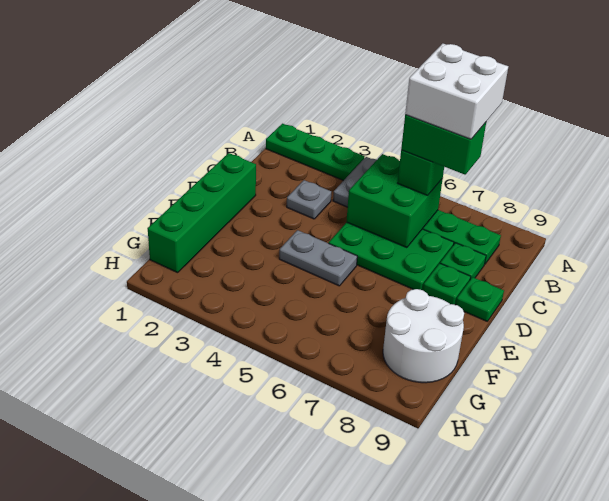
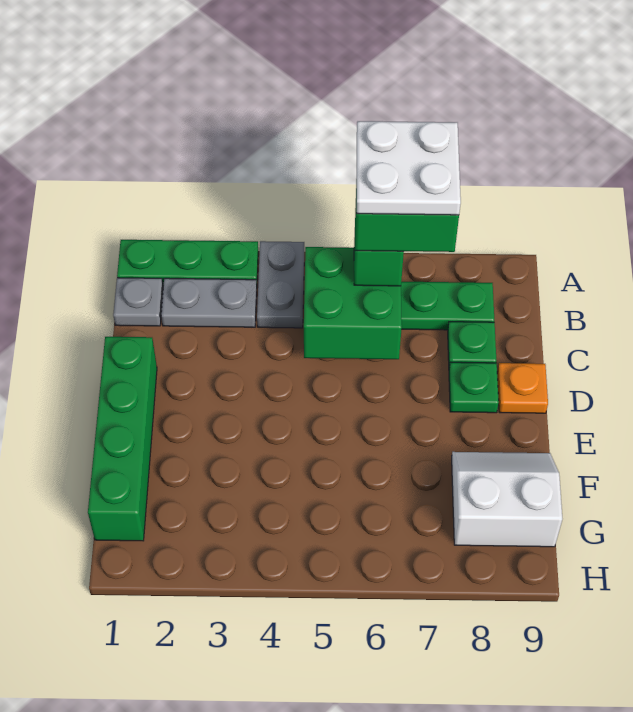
white 2x2 brick [405,43,508,139] -> white 2x2 plate [357,121,461,215]
grey 1x1 plate [287,180,331,219] -> grey 1x1 plate moved to [113,278,163,326]
green 2x3 plate [329,222,454,290] -> none
green 1x1 plate [456,277,504,321] -> orange 1x1 plate [497,363,548,413]
grey 1x2 plate [279,230,357,286] -> grey 1x2 plate moved to [161,278,257,327]
white 2x2 round brick [383,289,464,383] -> white 2x2 slope [452,452,562,547]

